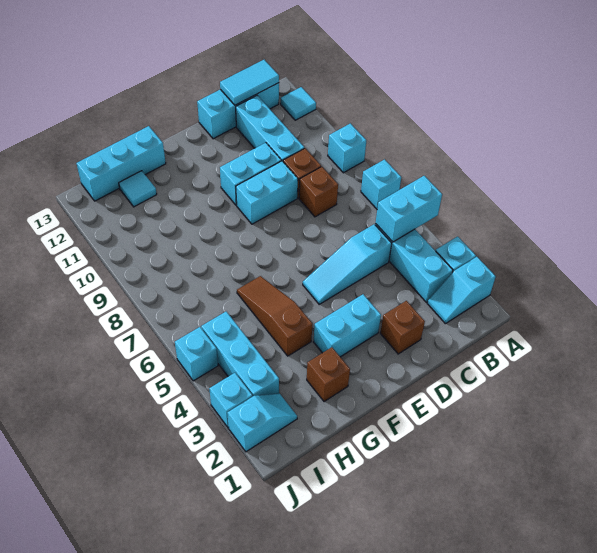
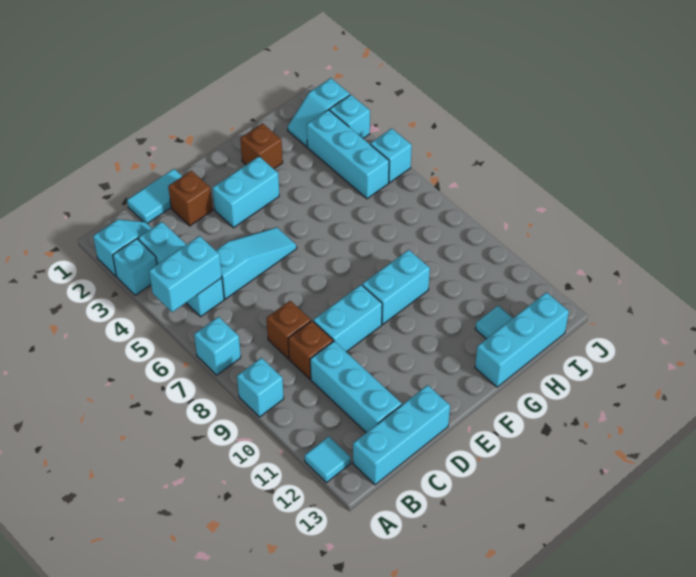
cyan 1x2 tile [220,60,279,105] -> cyan 1x2 tile moved to [127,169,182,224]
cyan 1x2 brick [220,143,281,205] -> cyan 1x2 brick moved to [362,250,430,324]
brown 1x3 slope [237,276,312,356] -> none

